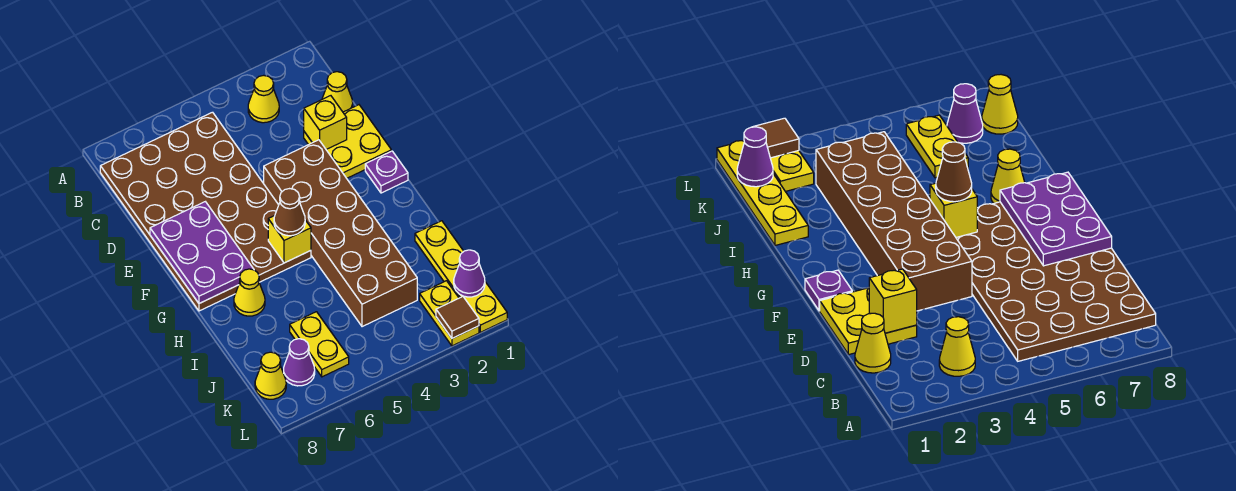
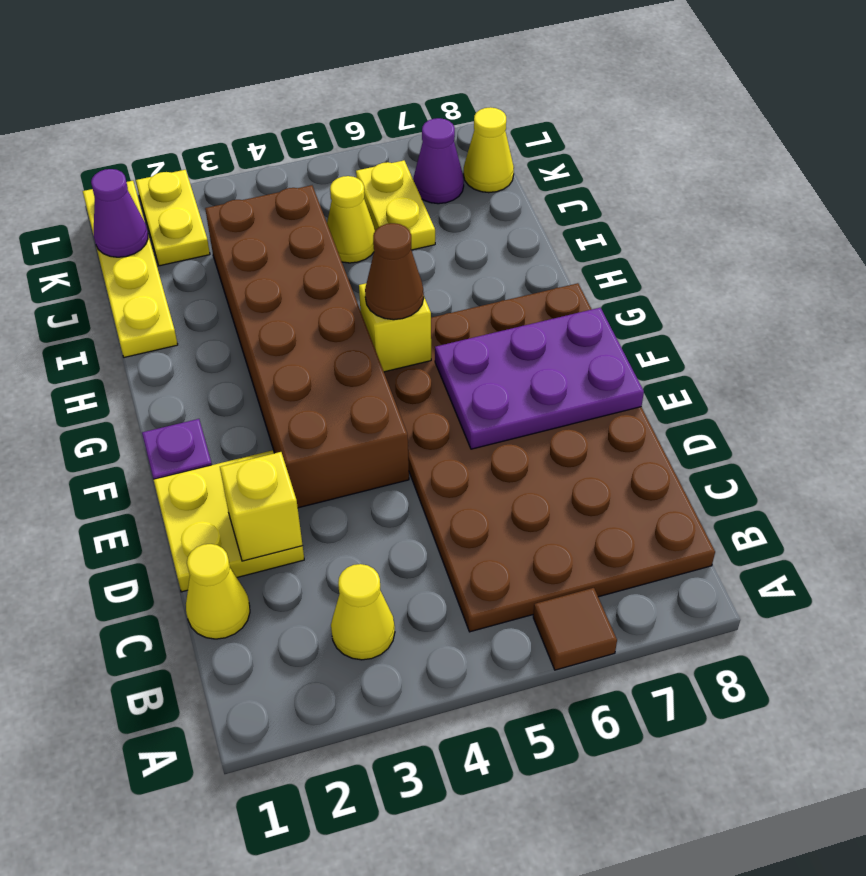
purple 2x3 plate [150,202,254,303] -> purple 2x3 plate turned to [435,308,644,449]
yellow 1x1 cone [234,269,265,316] -> yellow 1x1 cone moved to [327,176,375,263]
brown 1x1 tile [436,297,479,338] -> brown 1x1 tile moved to [533,588,617,670]

